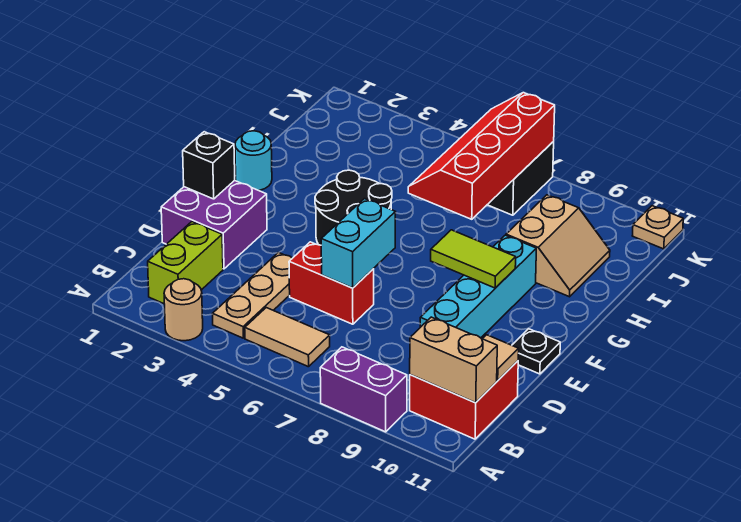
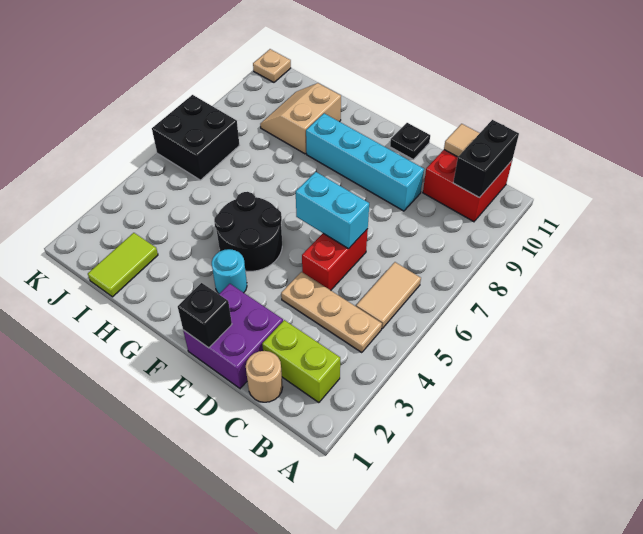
tan 1x1 round brick [164,279,203,341] -> tan 1x1 round brick moved to [246,351,283,402]
purple 1x2 brick [320,347,407,432] -> none
tan 1x2 brick [410,317,497,403] -> black 1x2 brick [453,120,519,198]
lime 1x2 tile [431,230,516,288] -> lime 1x2 tile moved to [88,233,158,297]
cyan 1x1 round brick [235,131,272,191] -> cyan 1x1 round brick moved to [212,249,247,294]
red 2x4 slope [408,93,555,219] -> none
tan 2x2 slope [506,195,610,297] -> tan 2x2 slope turned to [260,83,341,154]

